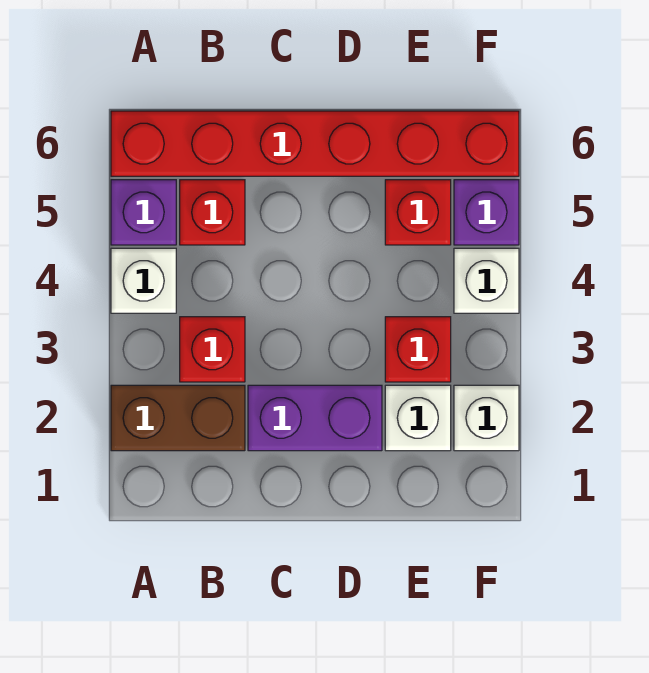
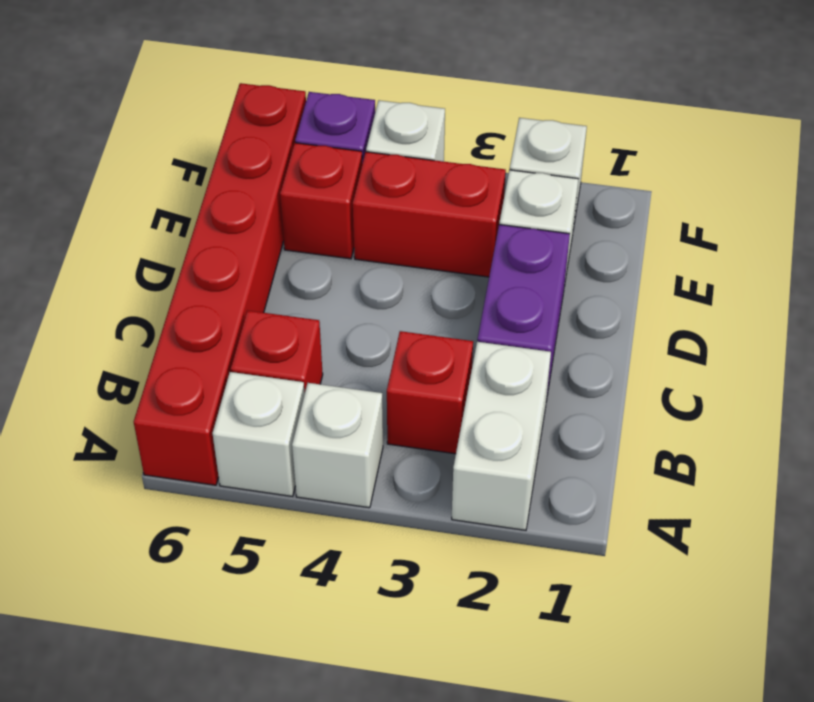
brown 1x2 brick [111,385,245,451] -> white 1x2 brick [452,342,551,530]
purple 1x1 brick [111,180,176,245] -> white 1x1 brick [212,372,305,496]
red 1x1 brick [385,317,451,382] -> red 1x2 brick [353,152,506,277]

